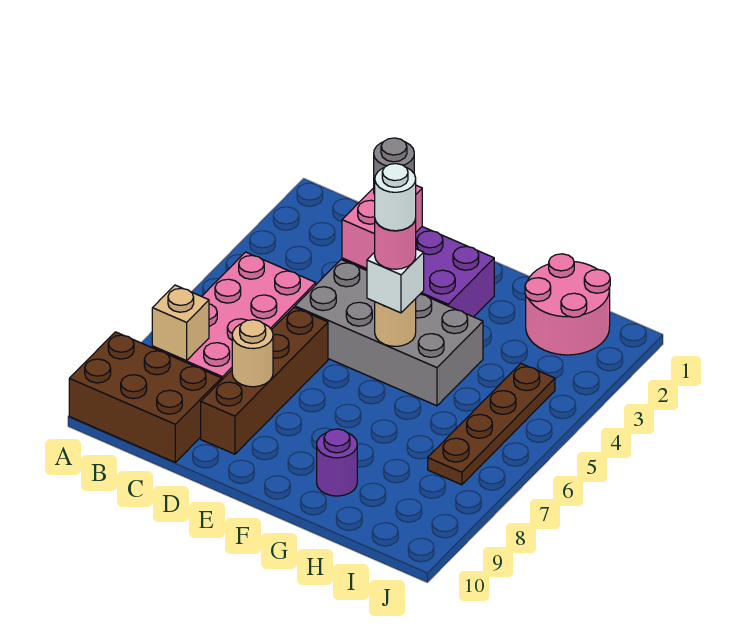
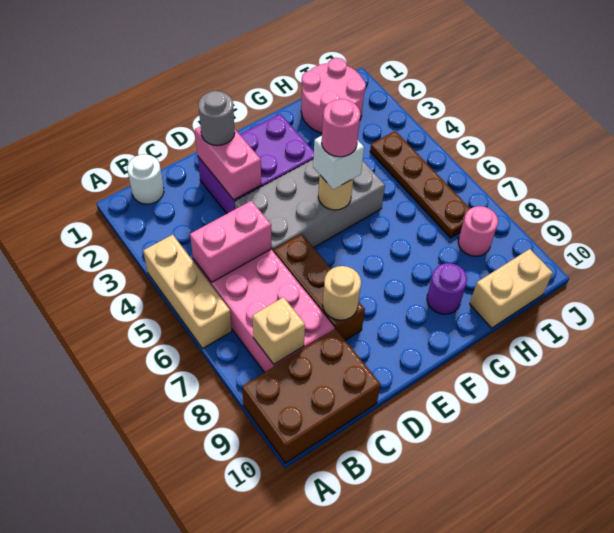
none -> tan 1x3 brick [143,235,232,349]
none -> pink 1x2 brick [190,201,271,282]
brown 1x4 brick [201,307,328,454] -> brown 1x3 brick [274,234,365,340]
white 1x1 round brick [375,164,416,231] -> white 1x1 round brick moved to [127,154,164,204]
none -> tan 1x2 brick [470,249,553,328]
none -> pink 1x1 round brick [458,206,498,256]

